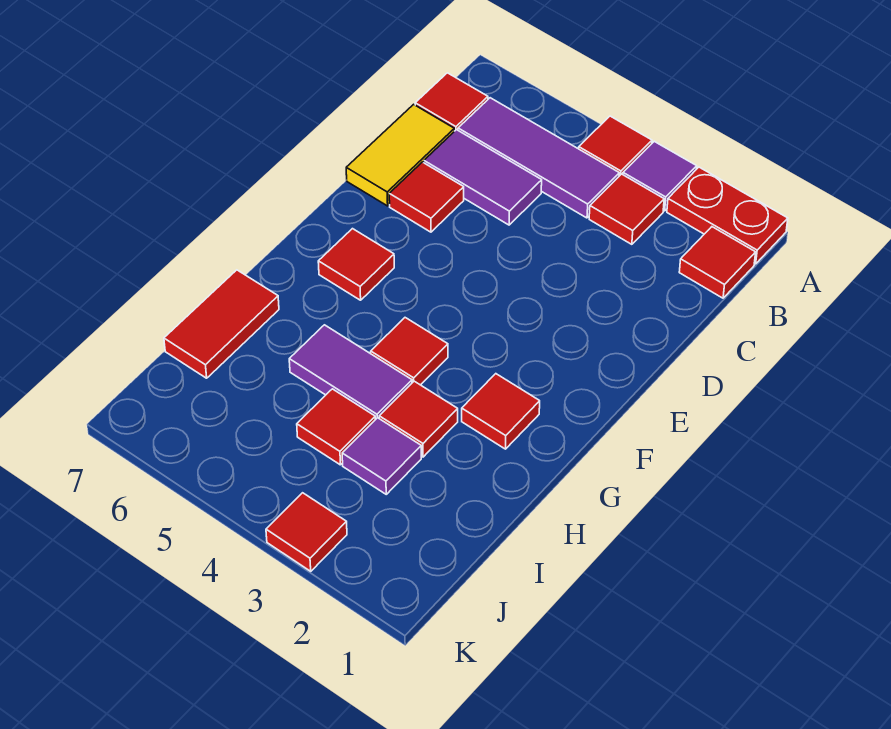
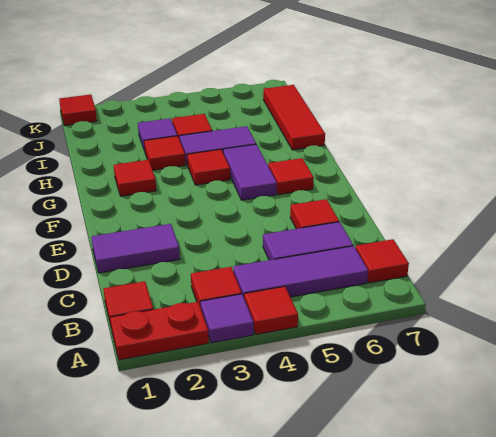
yellow 1x2 tile [346,104,454,206] -> none
none -> purple 1x2 tile [91,224,180,273]
none -> purple 1x2 tile [223,144,277,200]
red 1x2 tile [164,270,279,378] -> red 1x3 tile [263,85,325,150]
red 1x1 tile [266,493,347,571] -> red 1x1 tile moved to [59,94,97,126]

